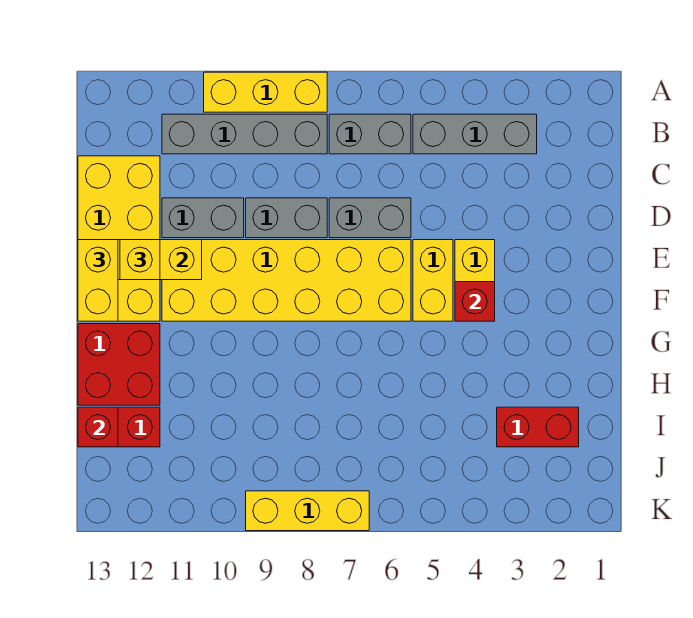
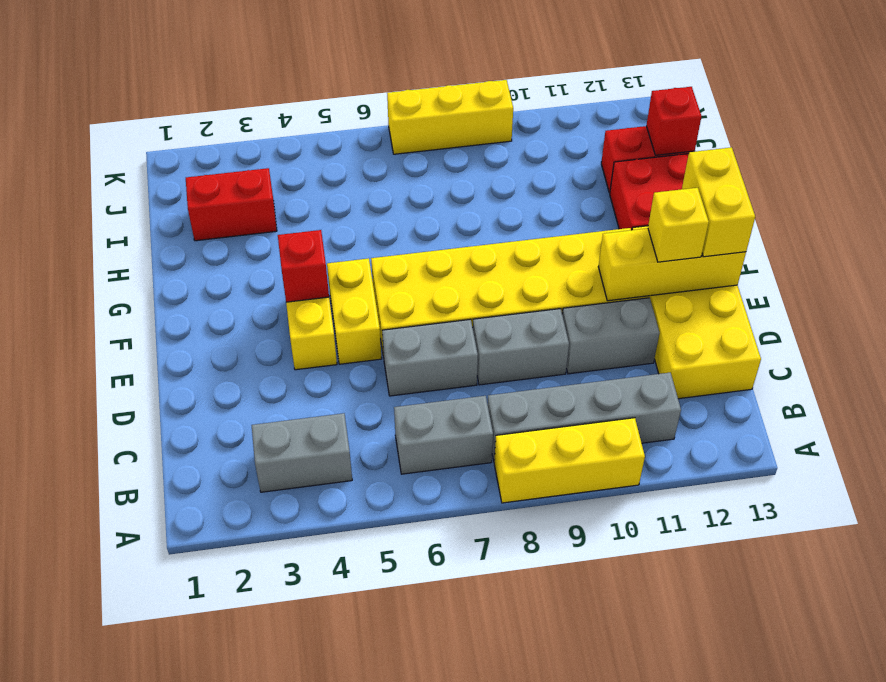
grey 1x3 brick [413,114,537,154] -> grey 1x2 brick [252,413,352,492]

